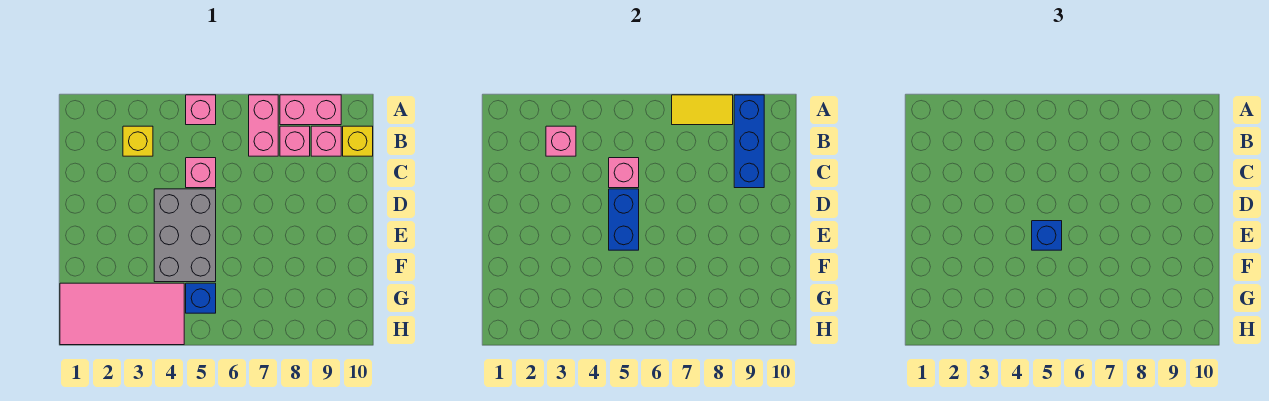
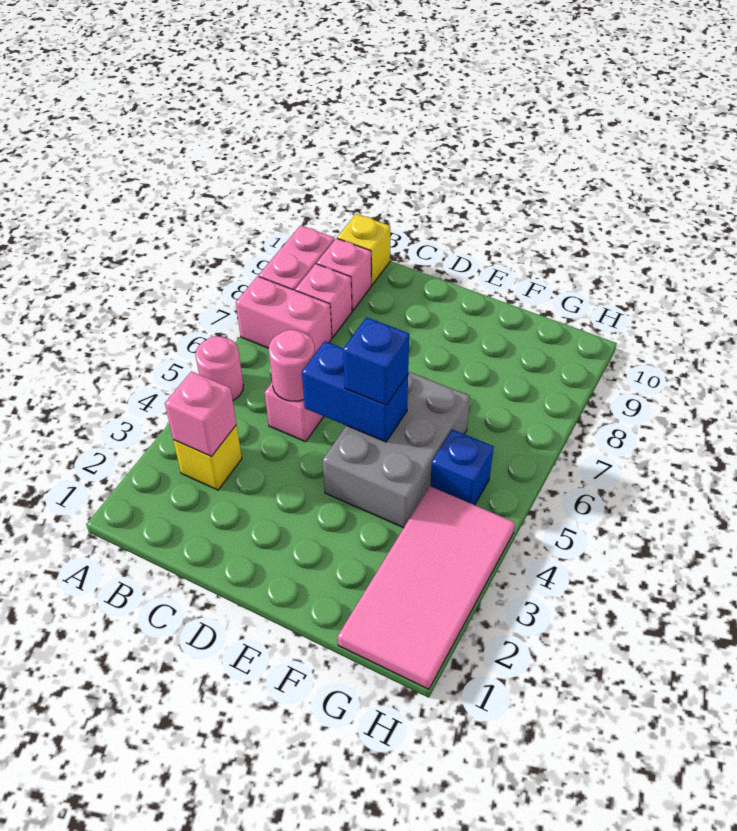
pink 1x1 brick [186,95,216,125] -> pink 1x1 round brick [195,336,243,400]
yellow 1x2 tile [672,95,733,125] -> none
blue 1x3 brick [734,95,764,188] -> none
pink 1x1 brick [609,158,639,188] -> pink 1x1 round brick [269,330,315,401]
grey 2x3 brick [154,189,216,282] -> grey 2x3 brick turned to [323,372,470,528]

